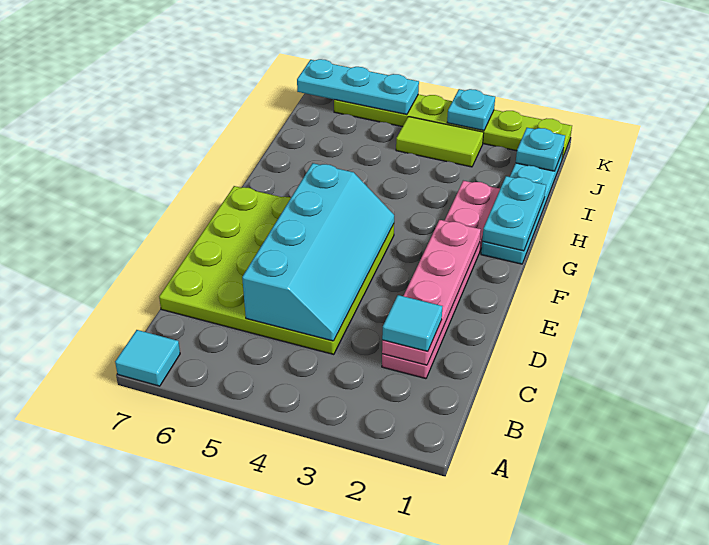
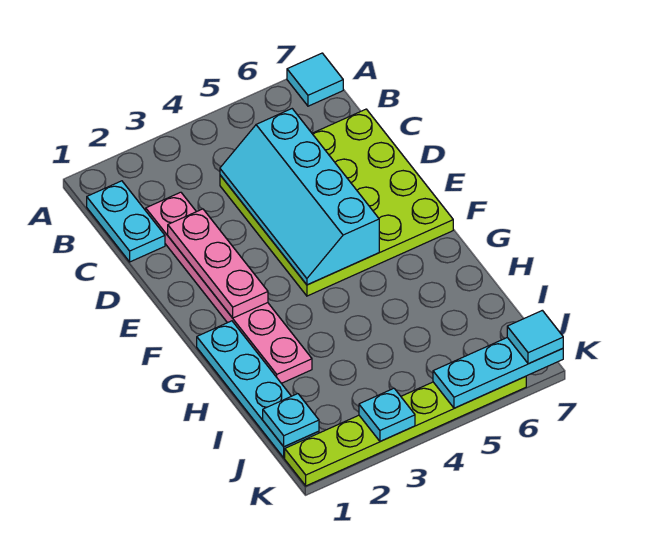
pink 1x4 plate [382,220,481,365] -> pink 1x3 plate [168,209,268,318]
cyan 1x1 tile [382,295,442,351] -> cyan 1x1 tile moved to [507,310,563,364]
cyan 1x2 plate [482,176,546,251] -> cyan 1x2 plate moved to [87,181,165,262]
lime 1x2 tile [396,117,484,167] -> none

